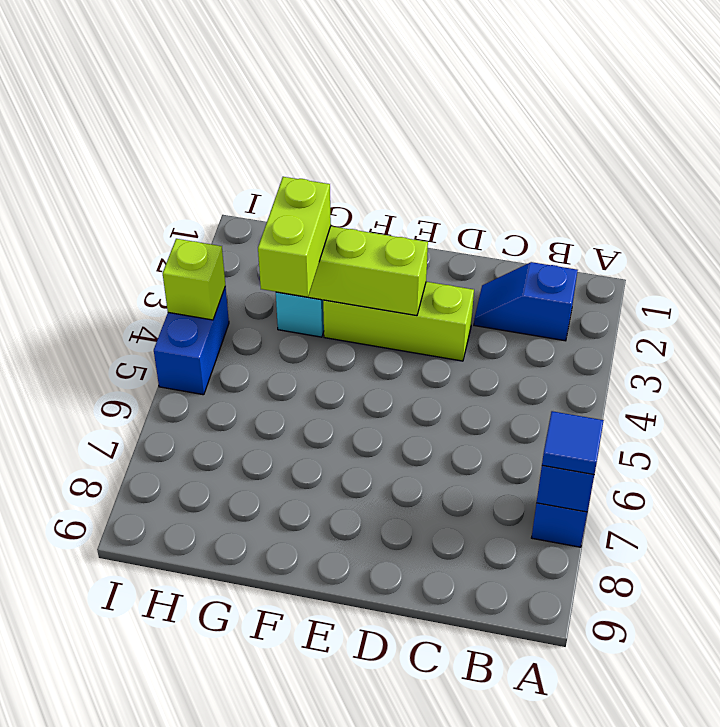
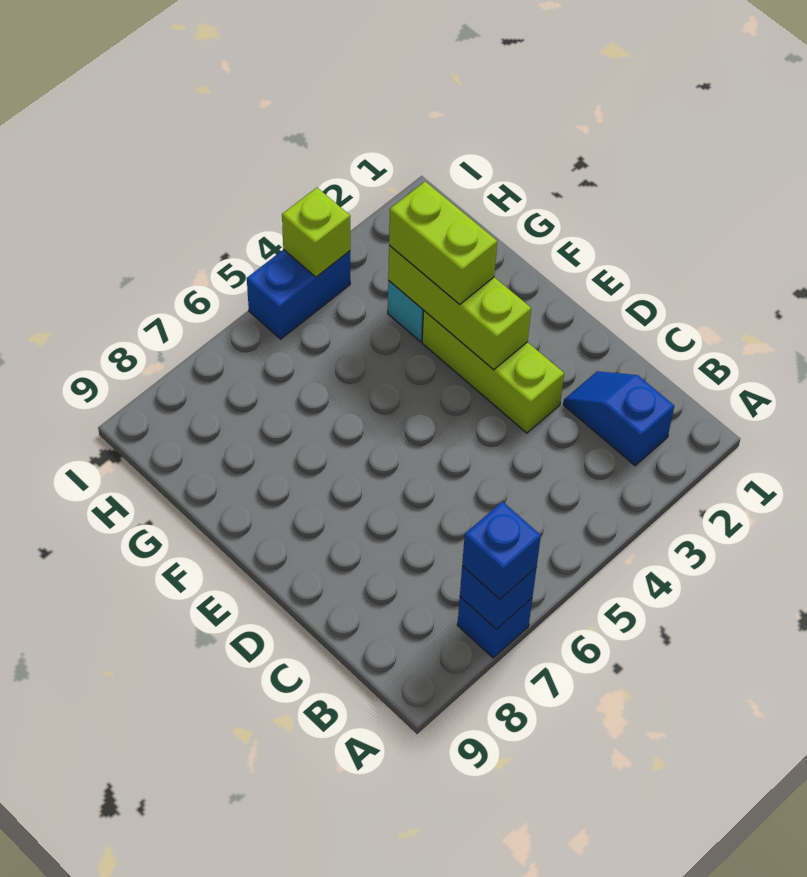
blue 1x1 tile [542,411,604,474] -> blue 1x1 brick [462,501,541,599]
lime 1x2 brick [258,177,331,297] -> lime 1x2 brick turned to [389,181,497,305]

